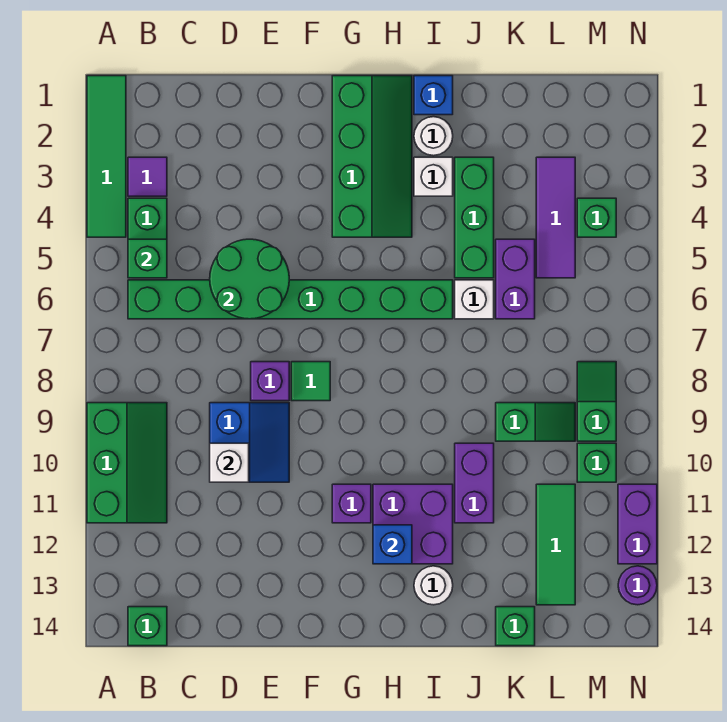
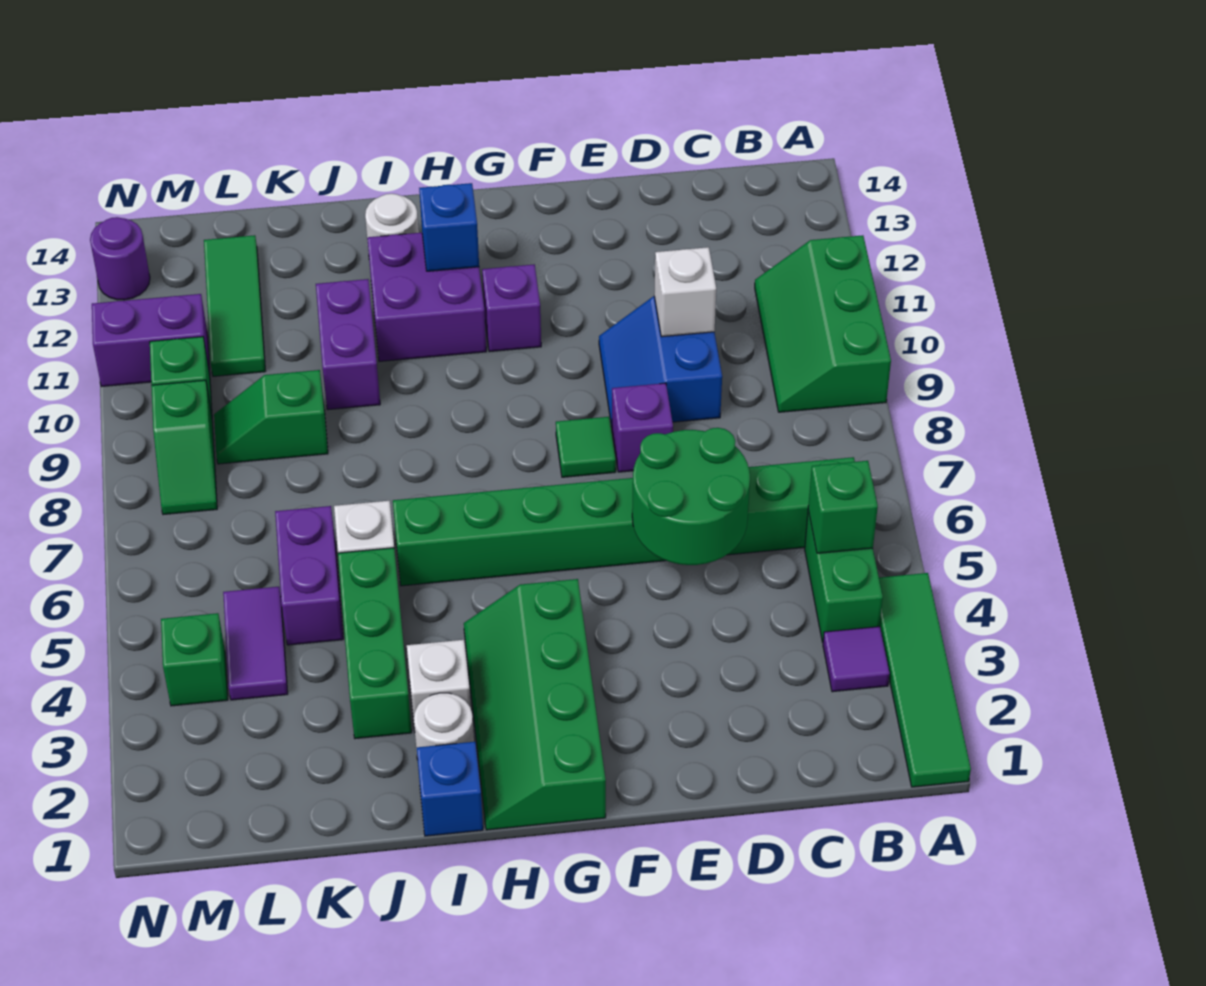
green 1x1 brick [128,607,167,646] -> none
green 1x1 brick [496,607,535,646] -> none
purple 1x3 tile [536,157,575,278] -> purple 1x2 tile [223,587,288,700]
purple 1x2 brick [618,484,657,564] -> purple 1x2 brick turned to [92,294,210,387]

